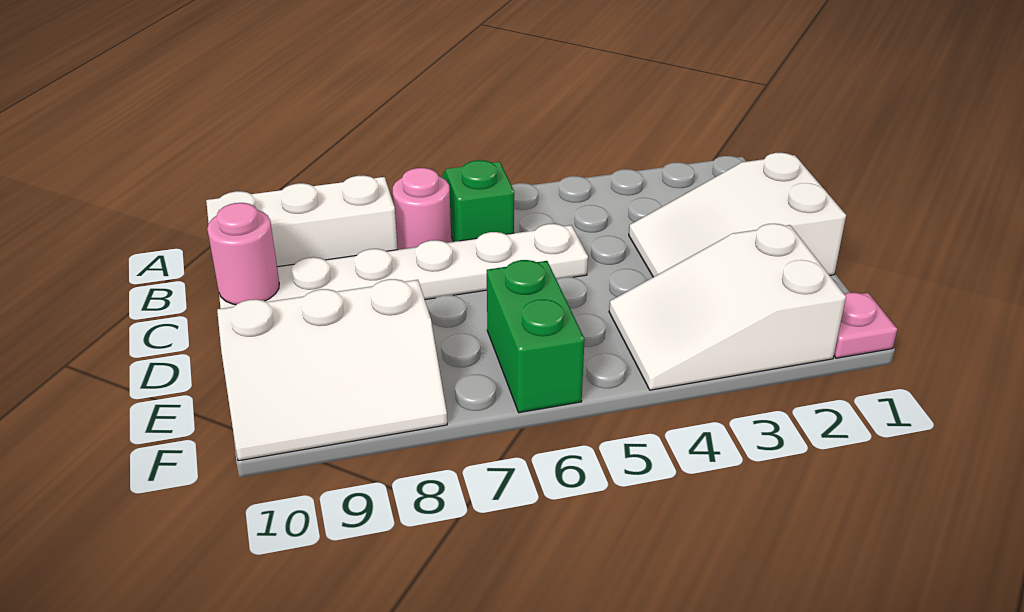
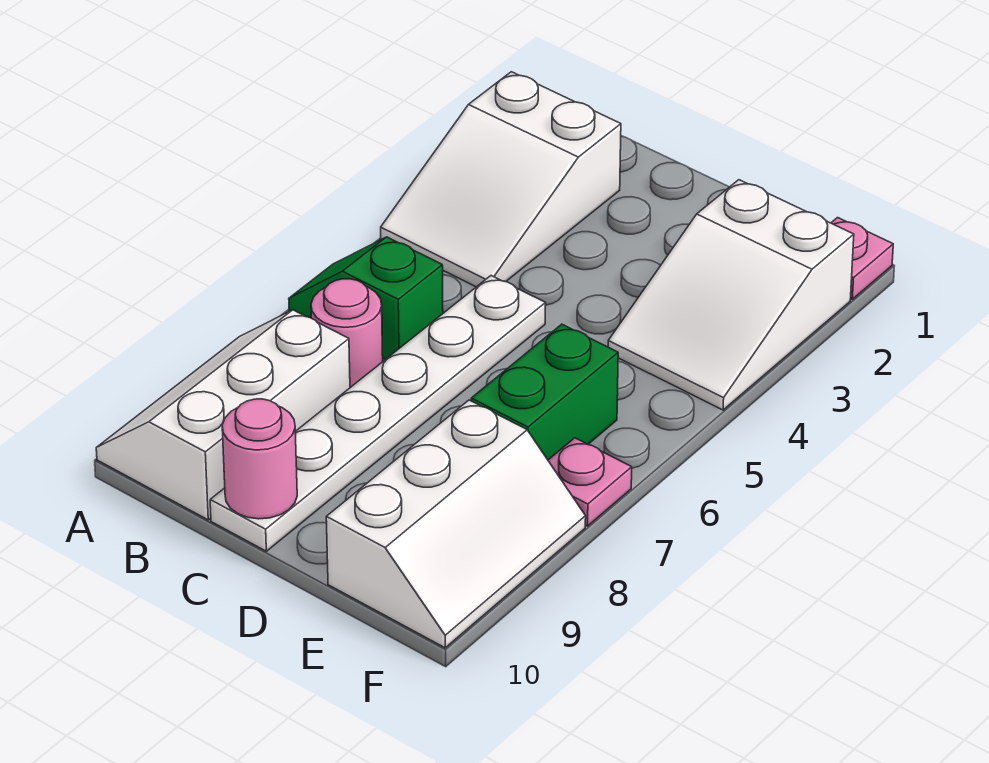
white 2x3 slope [629,153,846,277] -> white 2x3 slope moved to [381,72,621,287]
green 1x2 brick [487,260,585,413] -> green 1x2 brick turned to [471,324,618,460]
none -> pink 1x1 plate [548,438,632,526]

